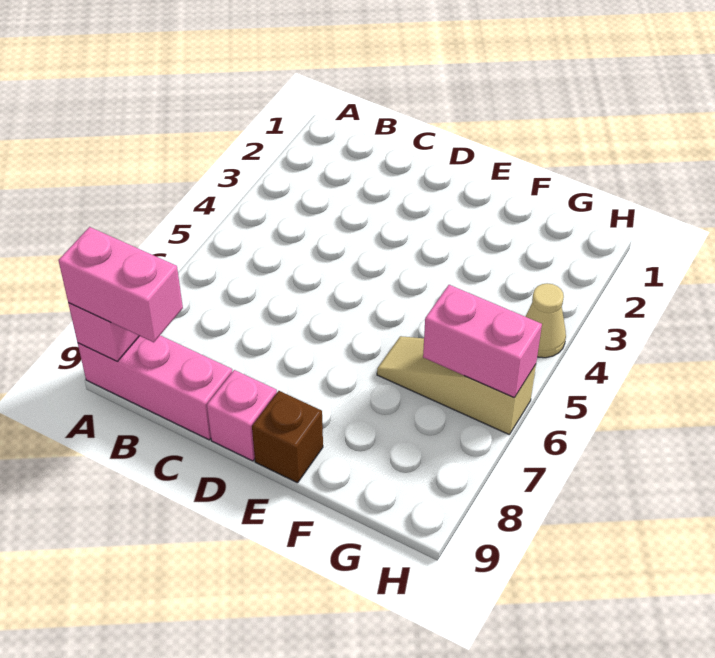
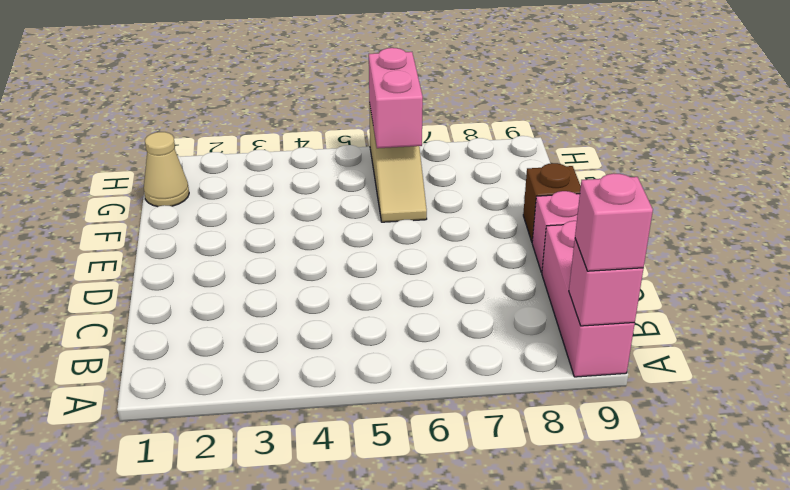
pink 1x2 brick [58,227,183,342] -> pink 1x1 brick [575,173,653,271]
tan 1x1 cone [525,283,566,358] -> tan 1x1 cone moved to [144,132,189,207]

